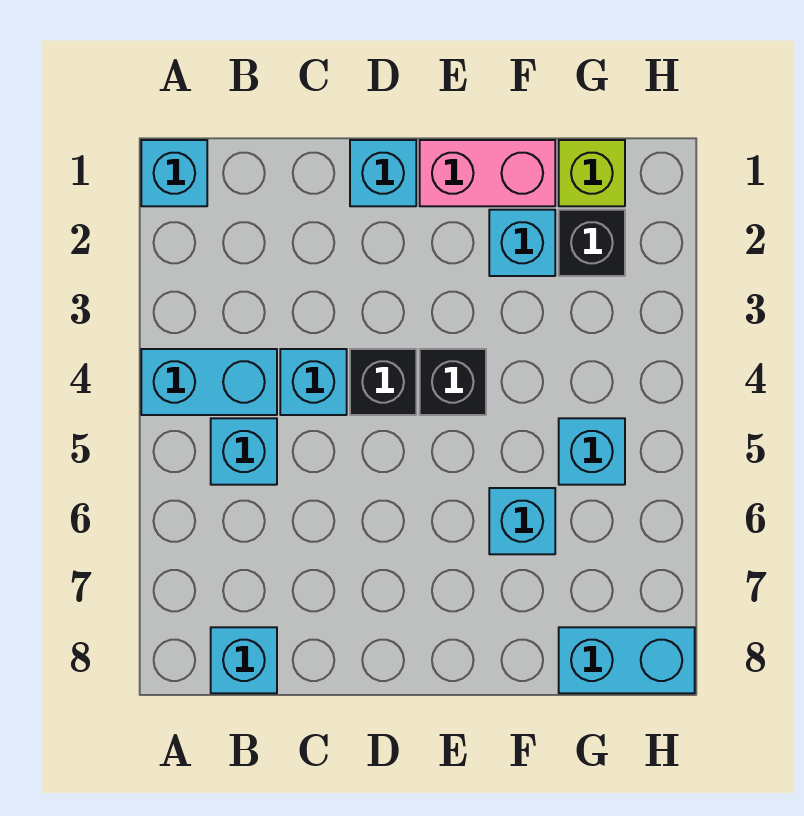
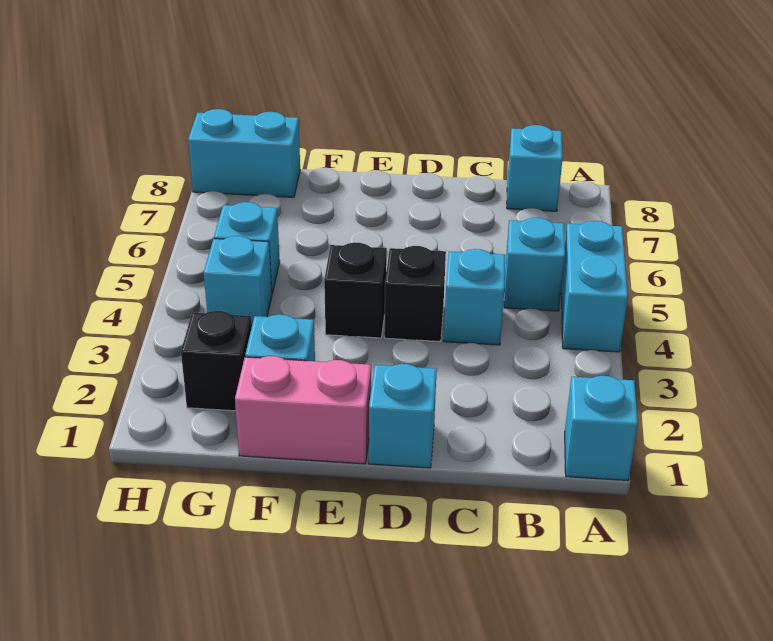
cyan 1x2 brick [141,349,277,415] -> cyan 1x2 brick turned to [561,221,628,352]
cyan 1x1 brick [489,488,555,554] -> cyan 1x1 brick moved to [204,236,272,324]
lime 1x1 brick [559,140,625,206] -> none

